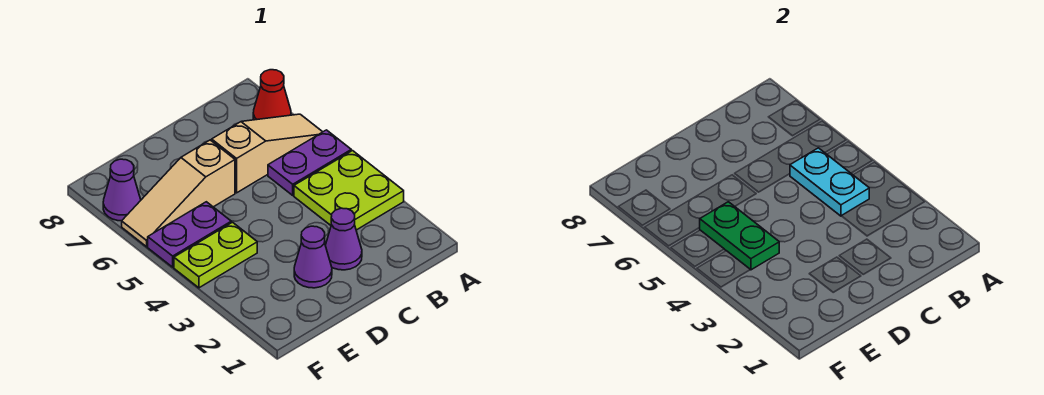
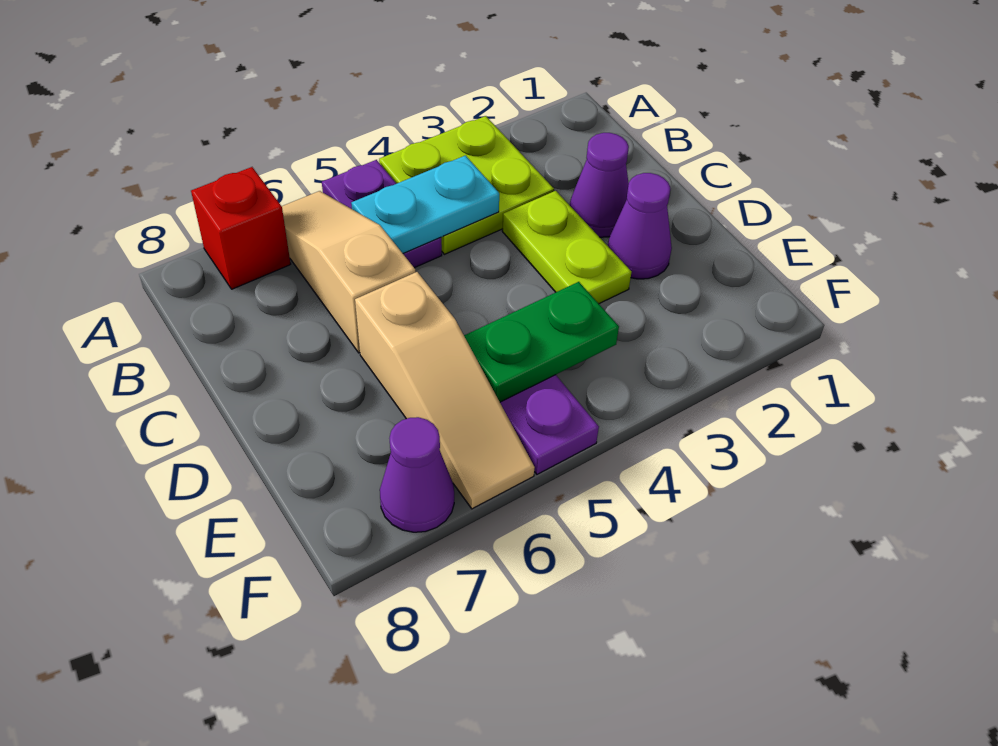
red 1x1 cone [253,70,291,120] -> red 1x1 brick [191,167,291,289]
lime 1x2 plate [174,222,257,288] -> lime 1x2 plate moved to [502,191,631,304]

